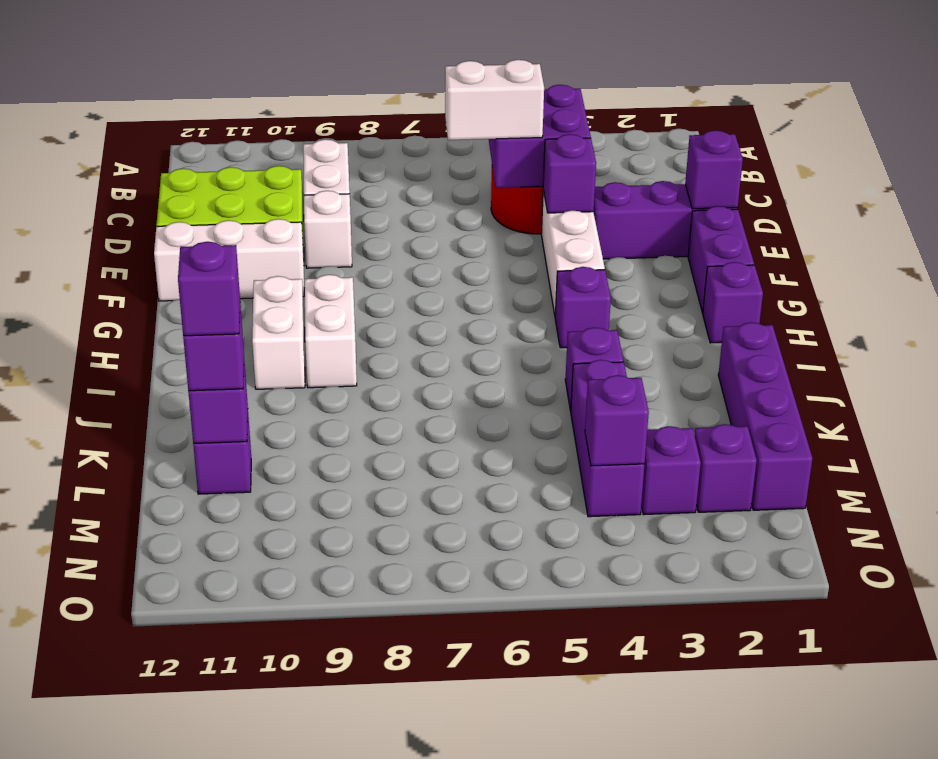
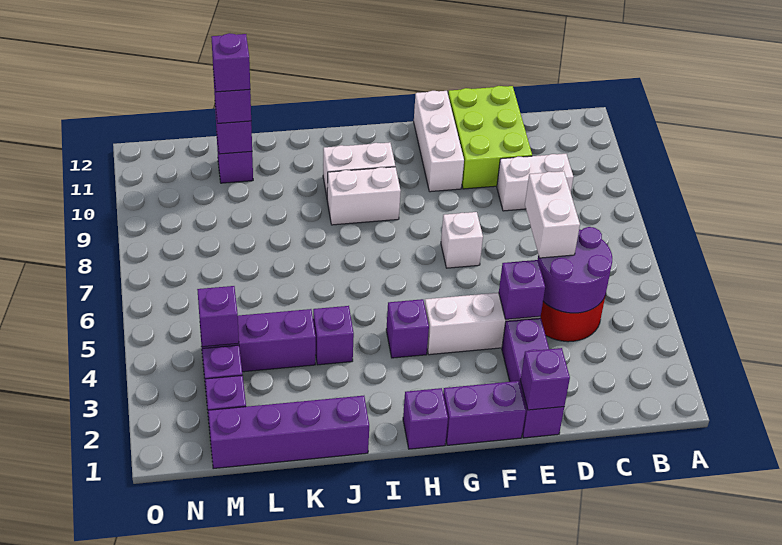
purple 2x2 brick [489,85,591,188] -> purple 2x2 round brick [538,227,612,313]
white 1x1 brick [304,191,352,268] -> white 1x1 brick moved to [441,212,483,268]

